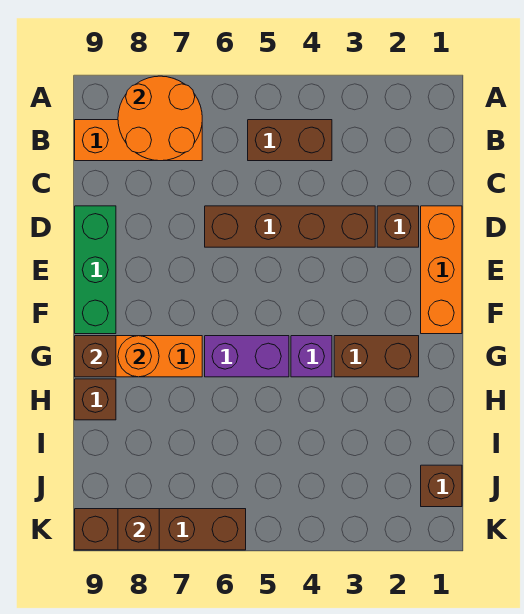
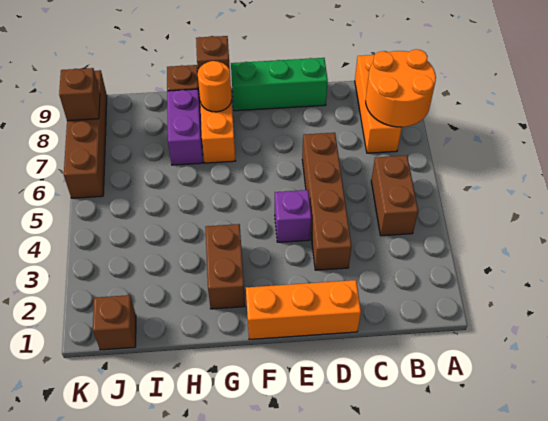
brown 1x1 brick [377,206,419,247] -> none
purple 1x1 brick [291,336,332,377] -> purple 1x1 brick moved to [275,190,311,242]
purple 1x2 brick [205,336,289,377] -> purple 1x2 brick moved to [167,89,203,165]

